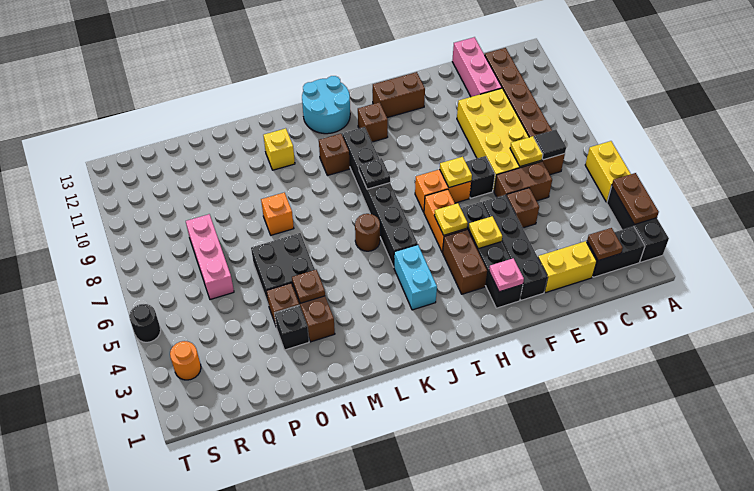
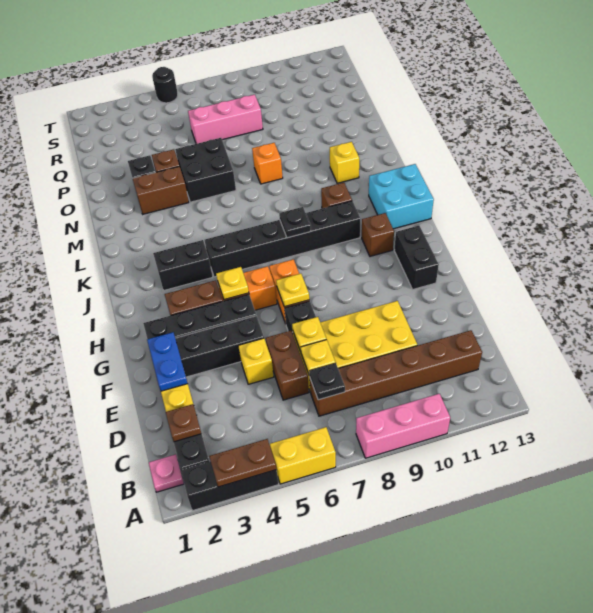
black 1x1 tile [534,130,566,160] -> black 1x1 plate [309,363,345,400]
pink 1x3 brick [452,37,502,97] -> pink 1x3 brick moved to [356,394,450,458]
none -> blue 1x2 plate [147,332,188,391]
brown 1x1 brick [507,188,539,228] -> yellow 1x1 brick [238,338,274,384]
pink 1x1 plate [489,258,524,292] -> pink 1x1 plate moved to [149,454,184,492]
yellow 1x1 plate [469,216,502,249] -> yellow 1x1 plate moved to [292,317,326,351]
brown 1x2 brick [373,72,425,118] -> black 1x2 brick [394,226,439,289]
cyan 1x2 brick [394,245,437,310] -> black 1x2 brick [153,240,213,290]
cyan 2x2 round brick [302,76,350,134] -> cyan 2x2 brick [369,164,434,229]
brown 1x1 round brick [355,214,380,251] -> none
brown 1x1 plate [292,270,325,303] -> none
orange 1x1 round brick [170,341,201,380] -> none

